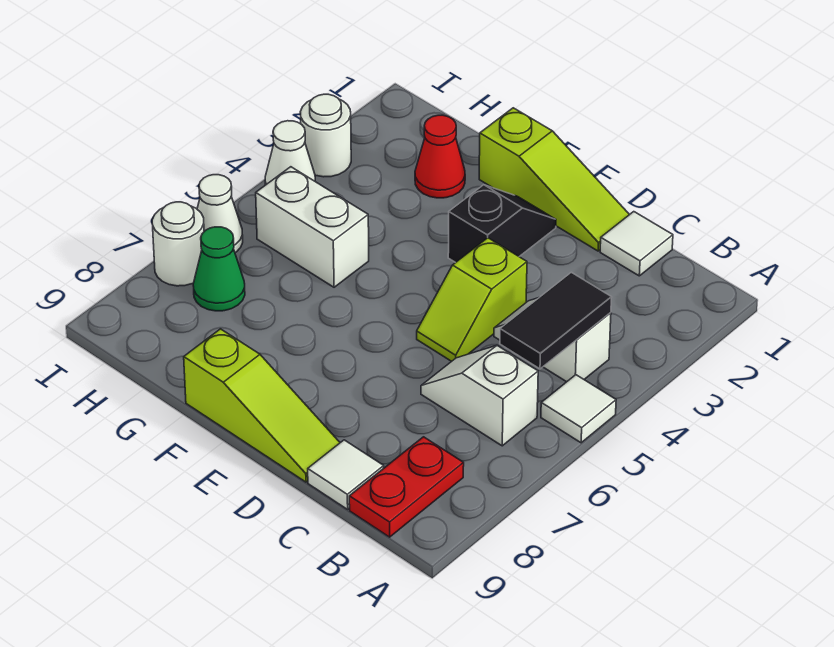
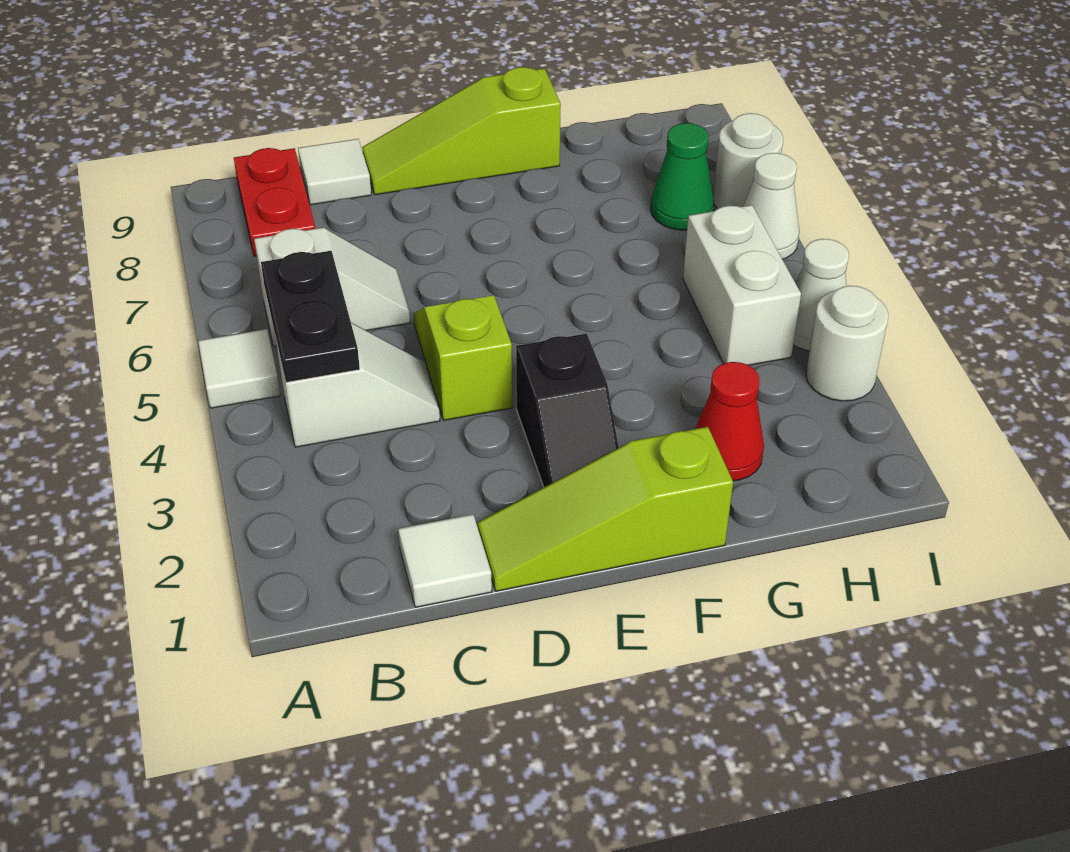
black 1x2 tile [500,272,612,369] -> black 1x2 plate [261,251,360,382]
white 1x2 brick [256,167,369,287] -> white 1x2 brick turned to [683,205,801,365]

